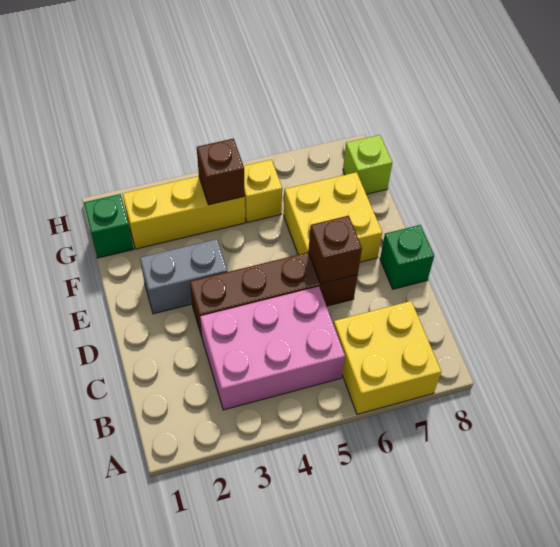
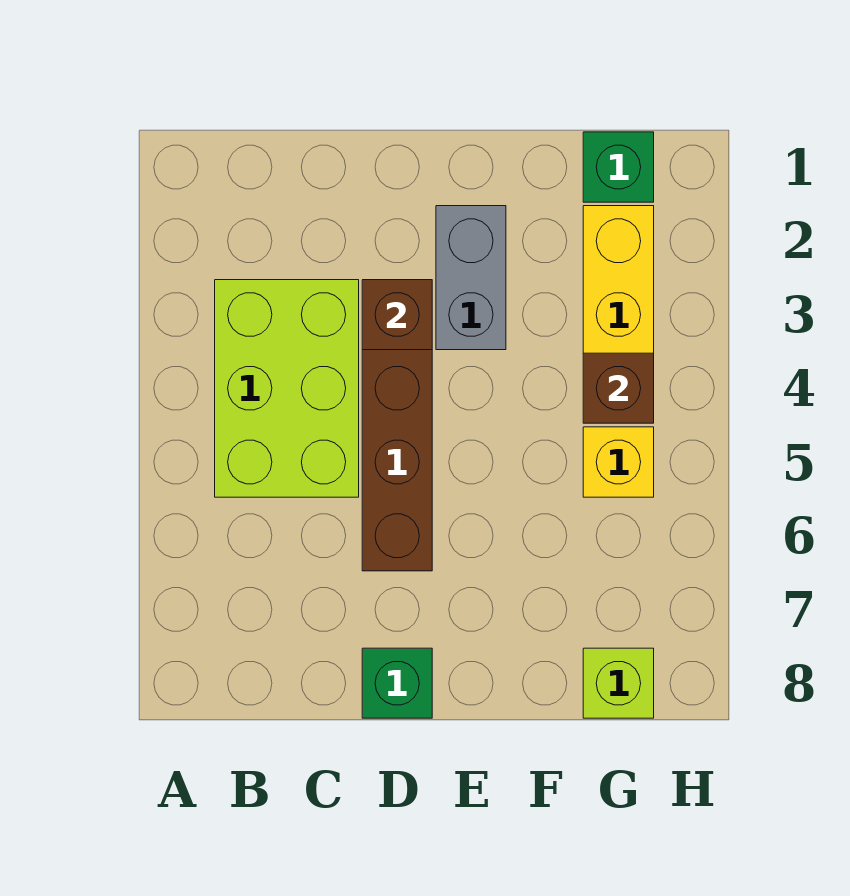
yellow 2x2 brick [334,301,441,414] -> none
pink 2x3 brick [200,286,345,410] -> lime 2x3 brick [215,280,359,497]
brown 1x1 brick [308,216,362,284] -> brown 1x1 brick moved to [362,280,432,350]
yellow 2x2 brick [284,172,382,262] -> none

